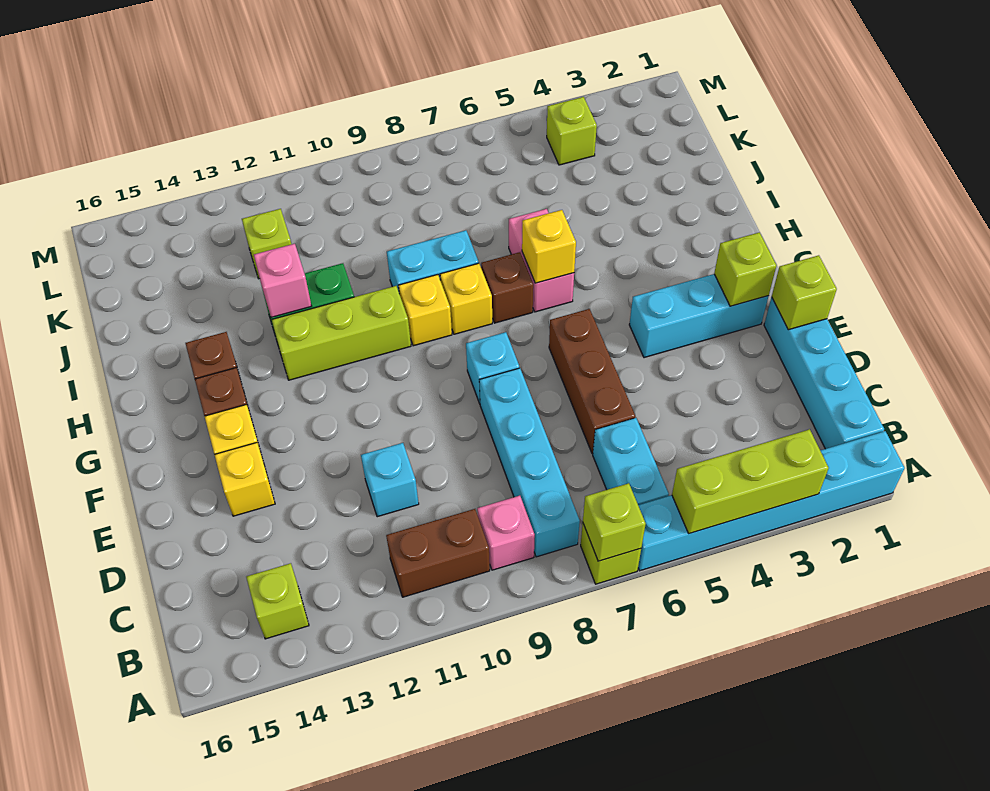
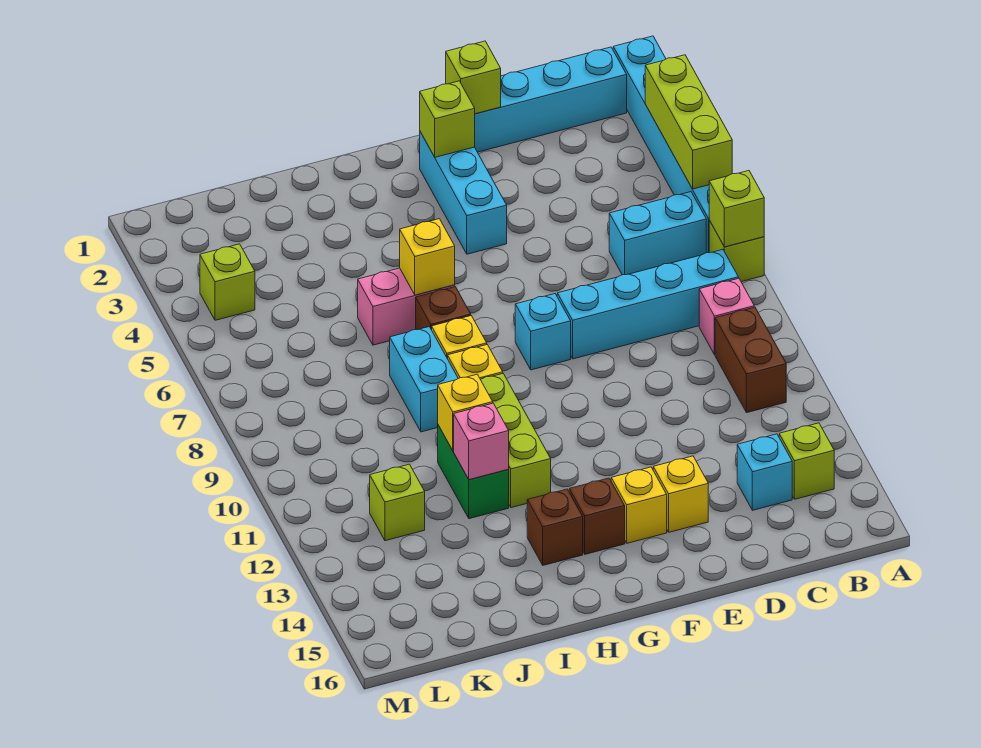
brown 1x3 brick [549,309,635,453] -> none
cyan 1x1 brick [361,443,419,517] -> cyan 1x1 brick moved to [737,434,792,510]
none -> yellow 1x1 brick [438,374,493,451]

